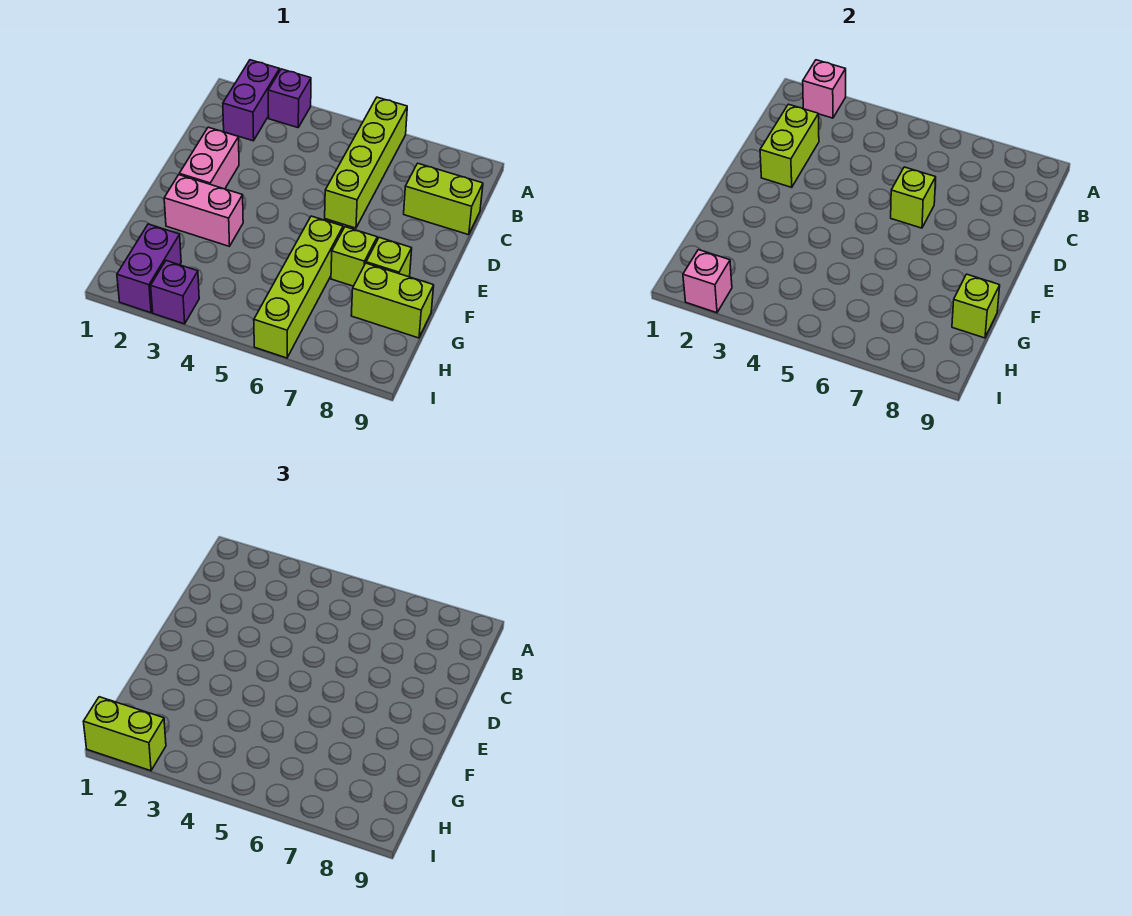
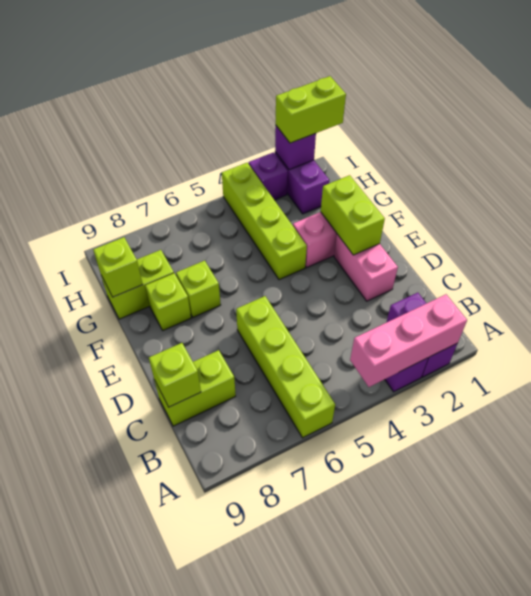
pink 1x1 brick [803,60,846,118] -> pink 1x3 brick [350,294,467,387]
lime 1x2 brick [760,104,819,187] -> lime 1x2 brick moved to [321,175,385,255]
lime 1x1 brick [891,167,936,228] -> lime 1x1 brick moved to [149,343,201,407]
lime 1x4 brick [254,216,343,358] -> lime 1x4 brick moved to [222,163,307,280]
pink 1x1 brick [683,250,732,313] -> purple 1x1 brick [275,126,316,170]

